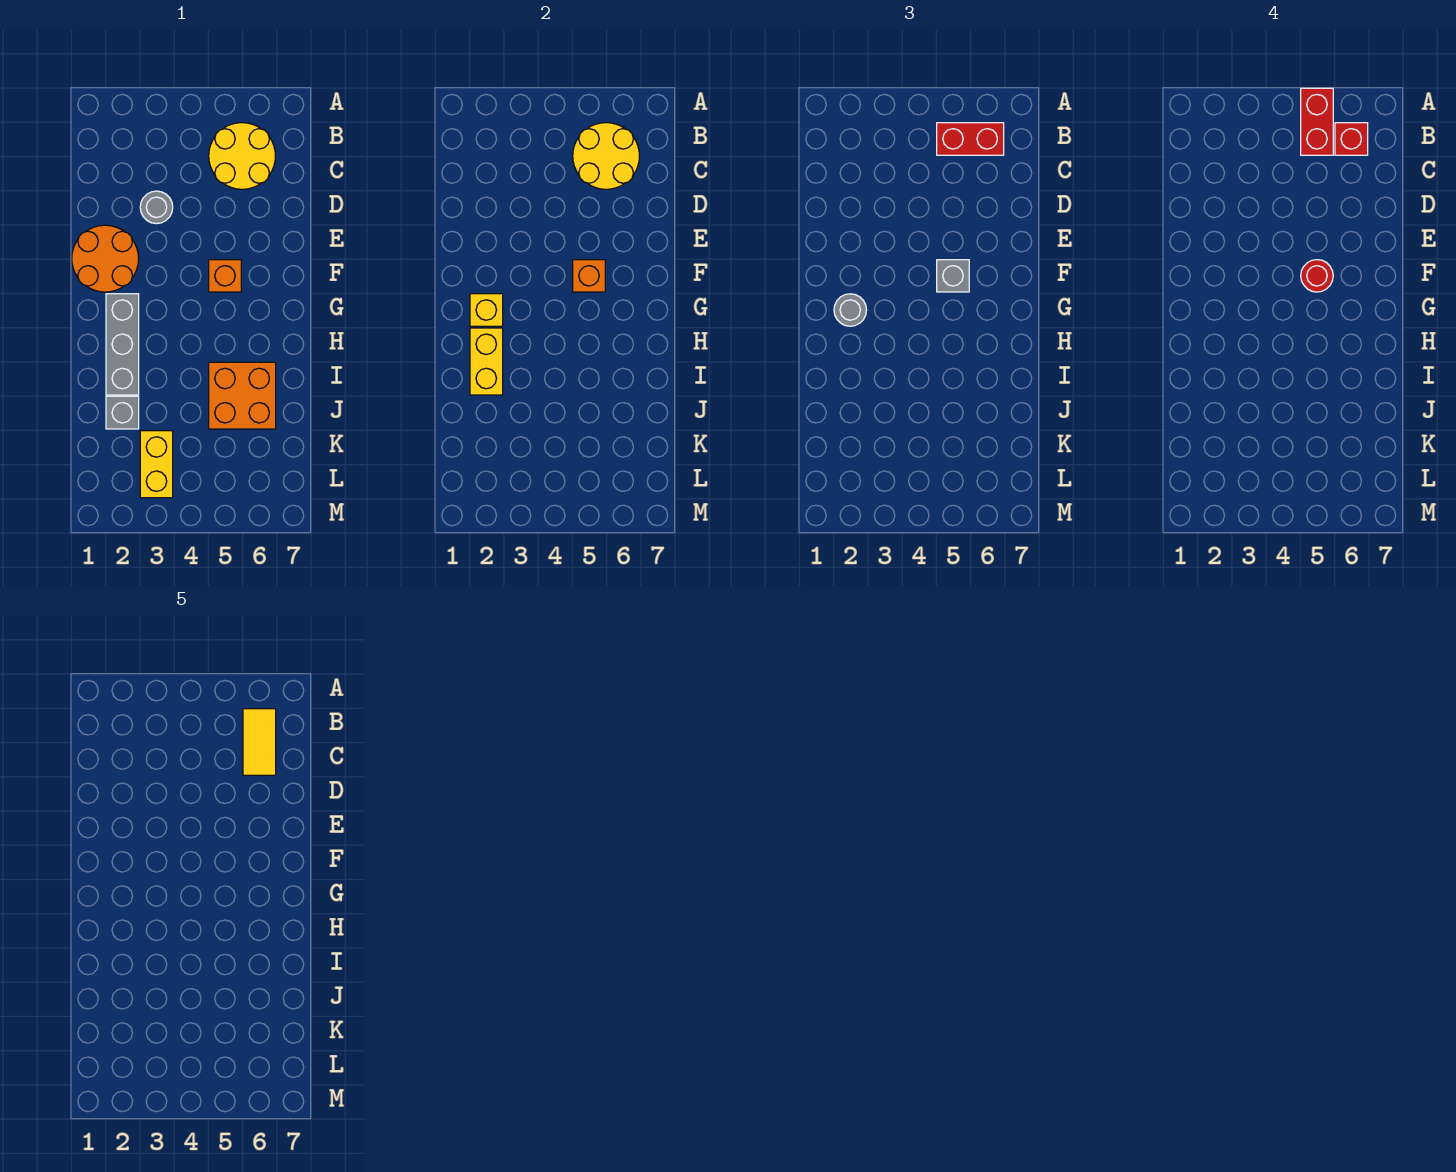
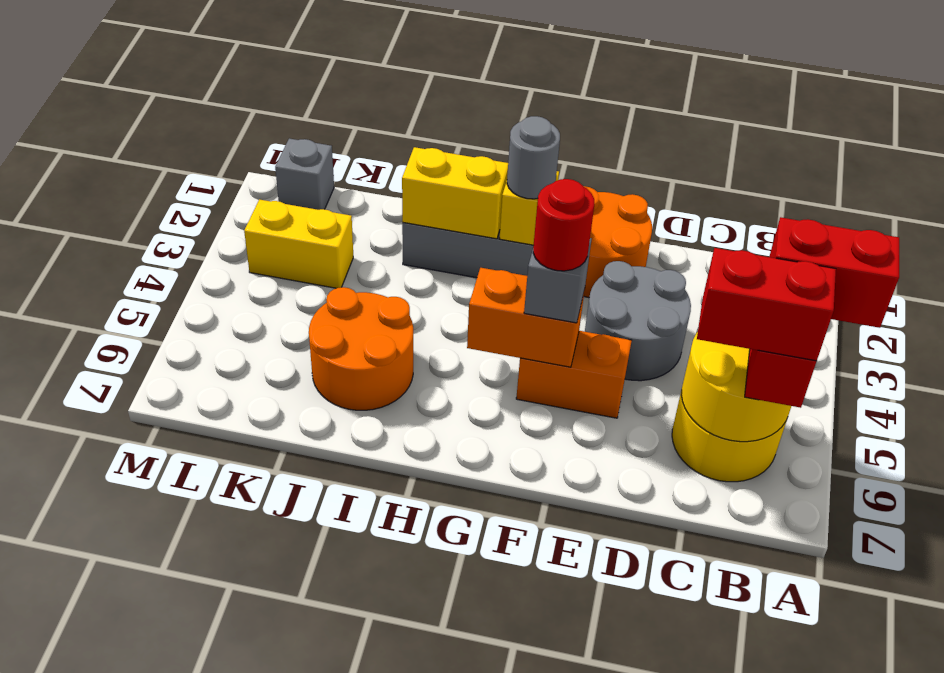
red 1x1 brick [1335,123,1368,155] -> red 1x2 brick [697,248,836,361]
yellow 1x2 tile [243,709,276,775] -> none
grey 1x1 round brick [140,191,173,224] -> grey 2x2 round brick [585,261,691,381]
orange 1x1 brick [209,260,241,292] -> orange 1x2 brick [516,331,632,418]
orange 1x1 brick [573,260,605,292] -> orange 1x2 brick [467,268,585,367]
orange 2x2 brick [209,362,276,429] -> orange 2x2 round brick [309,287,413,410]
grey 1x1 brick [106,396,139,429] -> grey 1x1 brick moved to [275,138,334,210]

